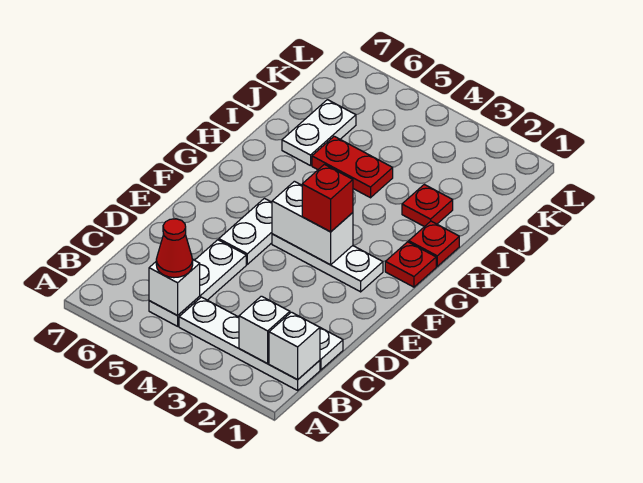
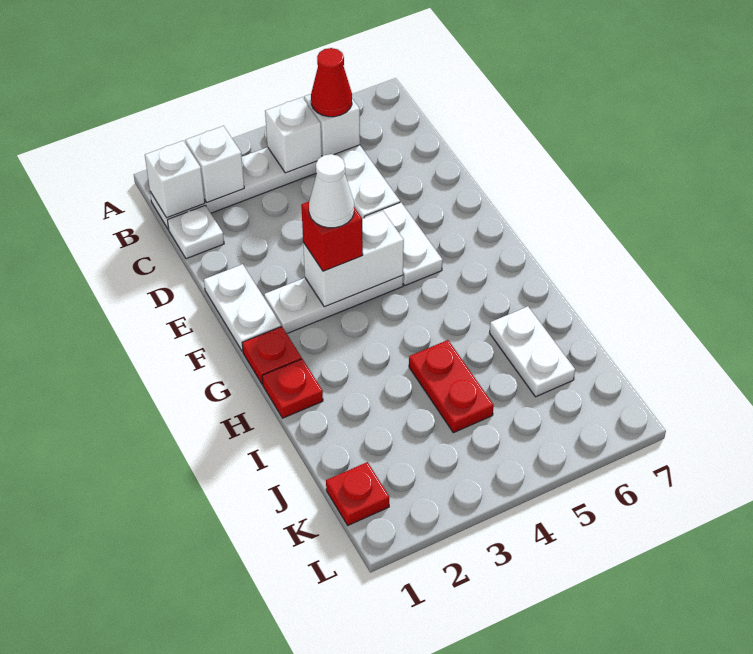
none -> white 1x1 brick [265,97,322,173]
none -> white 1x2 plate [204,264,281,352]
none -> white 1x1 cone [309,154,354,228]
red 1x1 plate [402,184,453,227] -> red 1x1 plate moved to [326,462,389,525]
red 1x2 plate [312,136,393,198] -> red 1x2 plate turned to [409,340,494,433]

